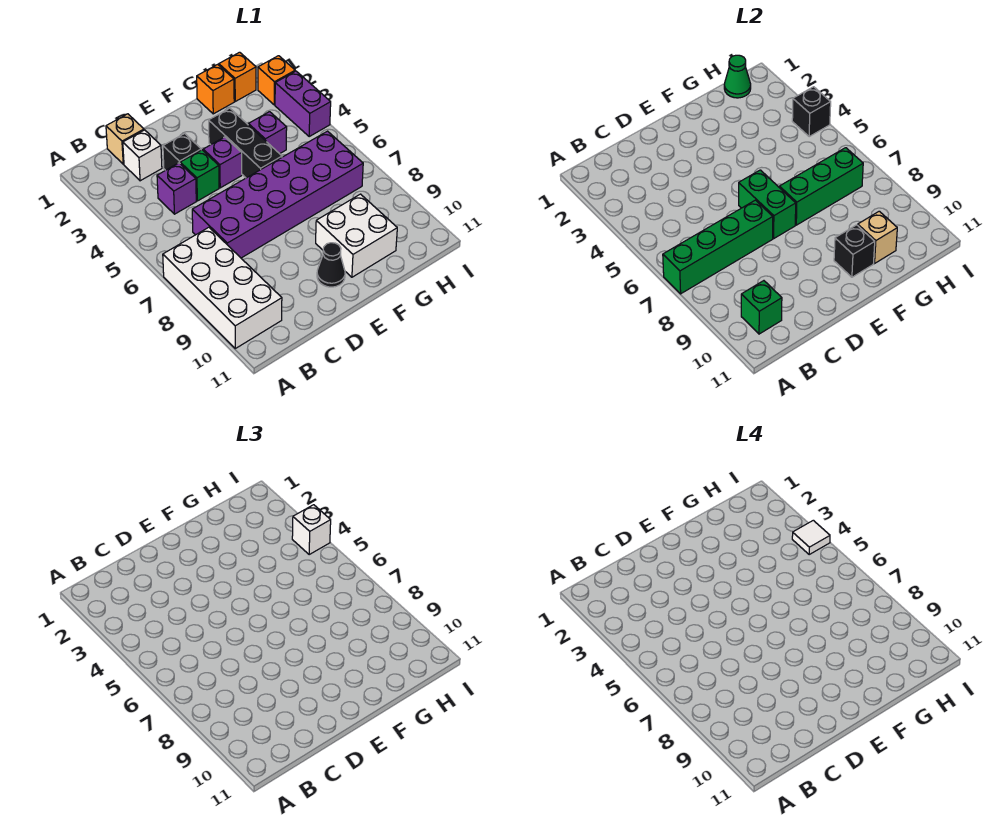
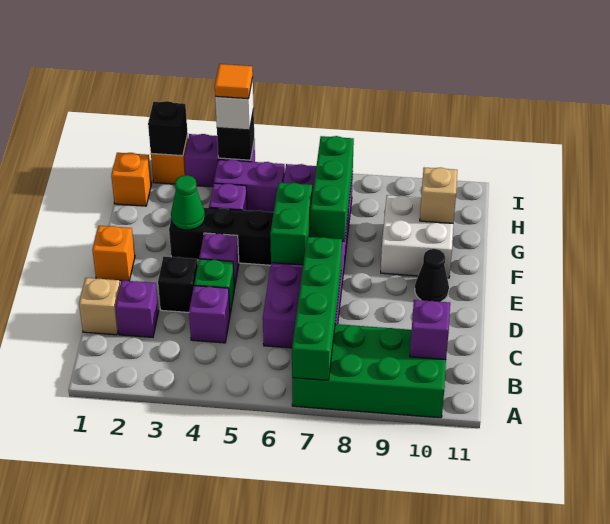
white 2x4 brick [163,227,282,348] -> green 2x4 brick [292,324,446,418]
green 1x1 brick [741,281,782,334] -> purple 1x1 brick [410,300,450,360]
white 1x1 brick [123,130,162,181] -> purple 1x1 brick [115,280,159,337]
green 1x2 brick [739,170,796,238] -> green 1x2 brick turned to [270,183,312,265]
black 1x1 brick [834,225,875,277] -> black 1x1 brick moved to [148,101,188,156]
orange 1x1 brick [197,64,234,114] -> orange 1x1 brick moved to [92,226,135,281]
green 1x1 cone [724,55,751,98] -> green 1x1 cone moved to [171,175,205,230]
none -> purple 1x2 brick [214,159,285,212]
white 1x1 tile [792,520,830,554] -> orange 1x1 tile [215,64,253,99]

